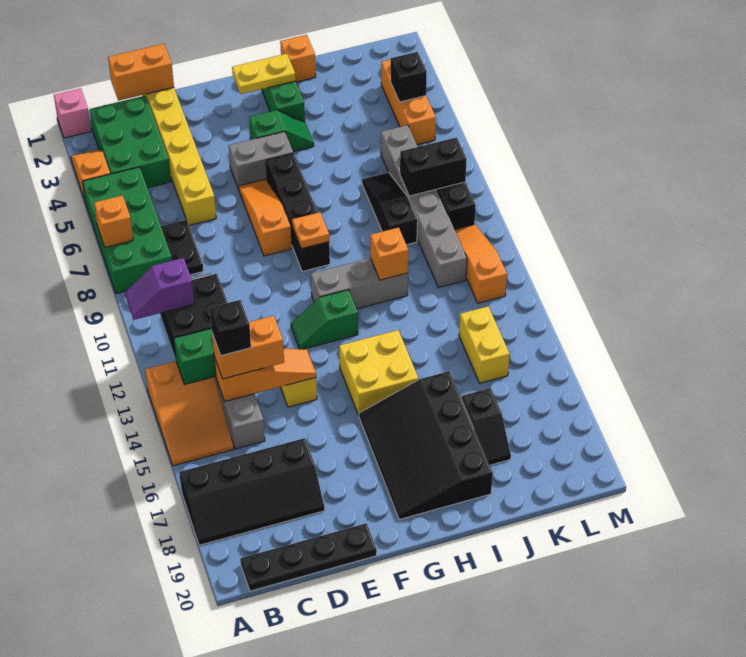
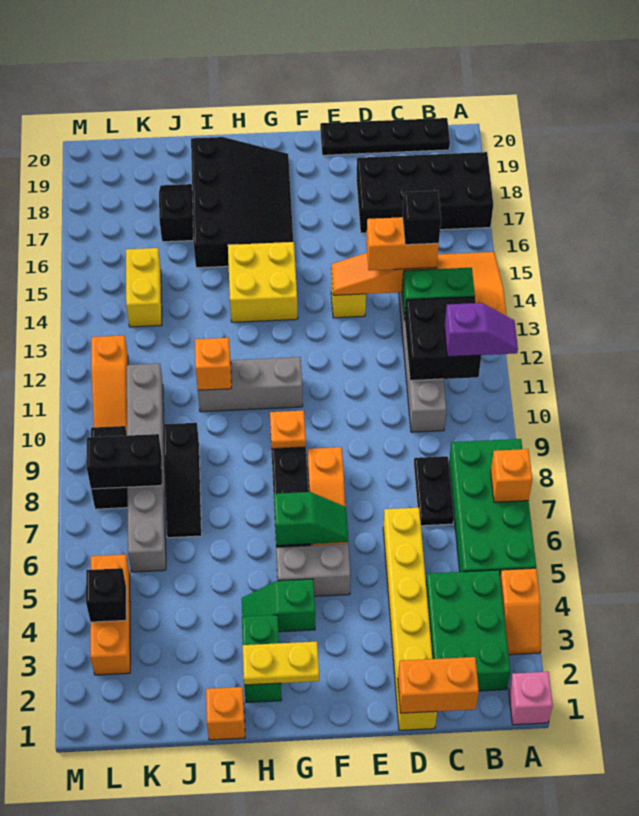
black 2x4 slope [179,438,325,545] -> black 2x4 brick [356,152,493,233]
green 1x2 slope [291,290,358,349] -> green 1x2 slope moved to [274,492,348,545]

